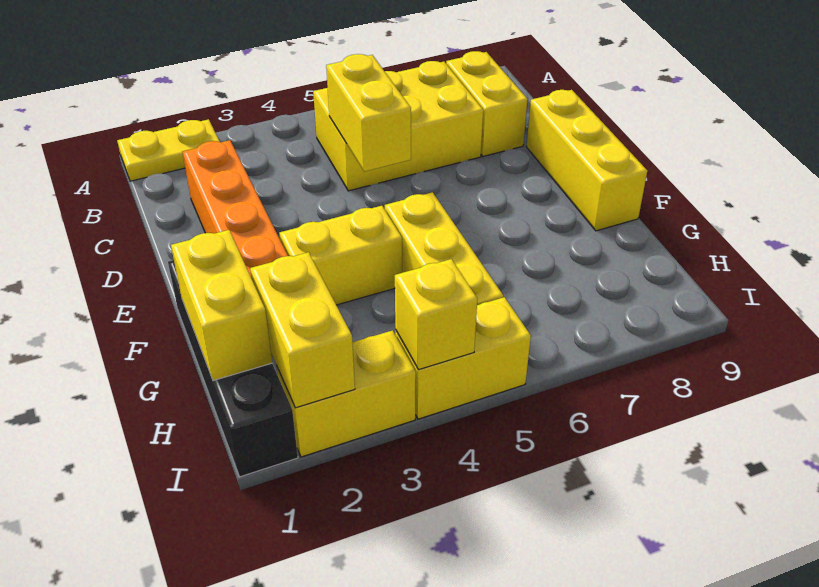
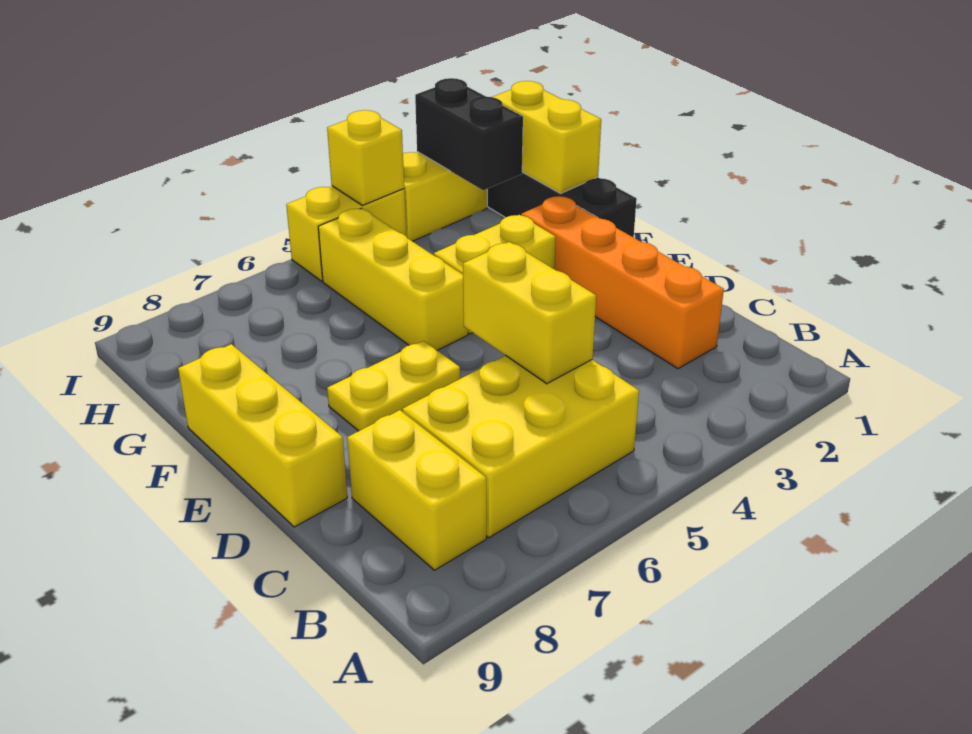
yellow 1x2 plate [117,119,220,181] -> yellow 1x2 plate moved to [327,341,460,431]
yellow 1x2 brick [250,252,355,408] -> black 1x2 brick [415,78,523,190]

